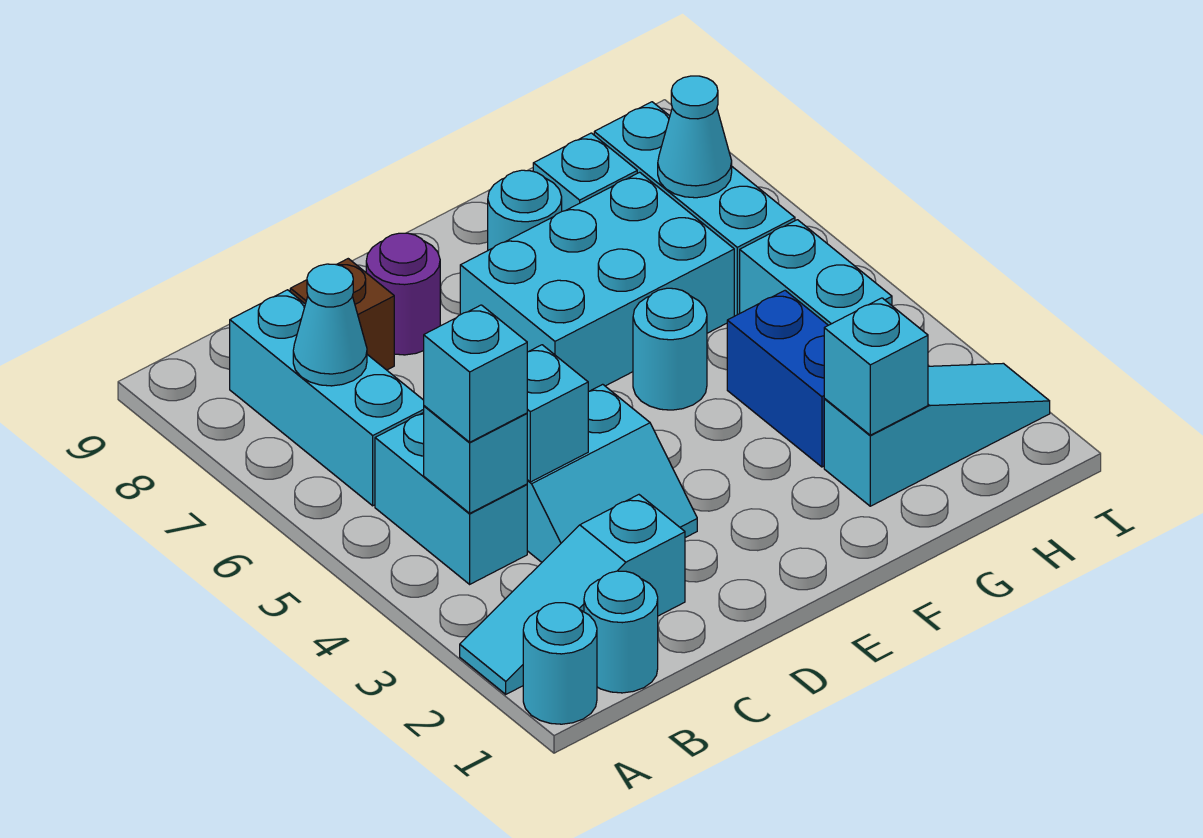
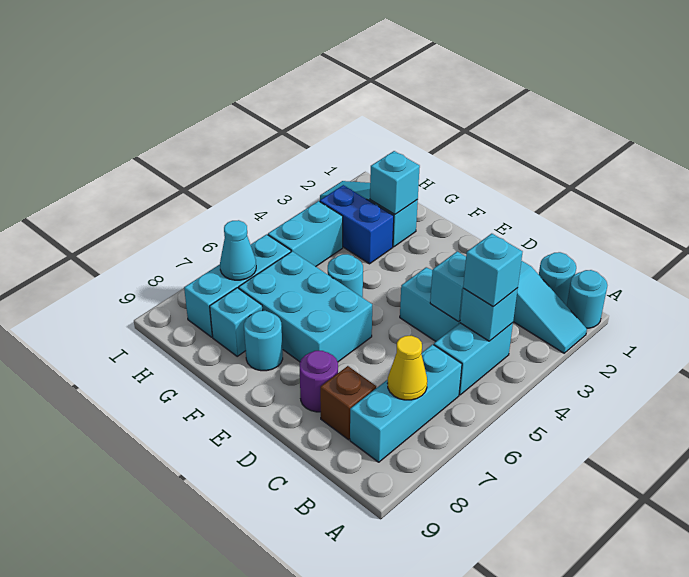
cyan 1x1 cone [293,264,367,386] -> yellow 1x1 cone [387,336,427,400]
blue 1x2 brick [727,291,828,467] -> blue 1x2 brick turned to [320,185,394,264]

